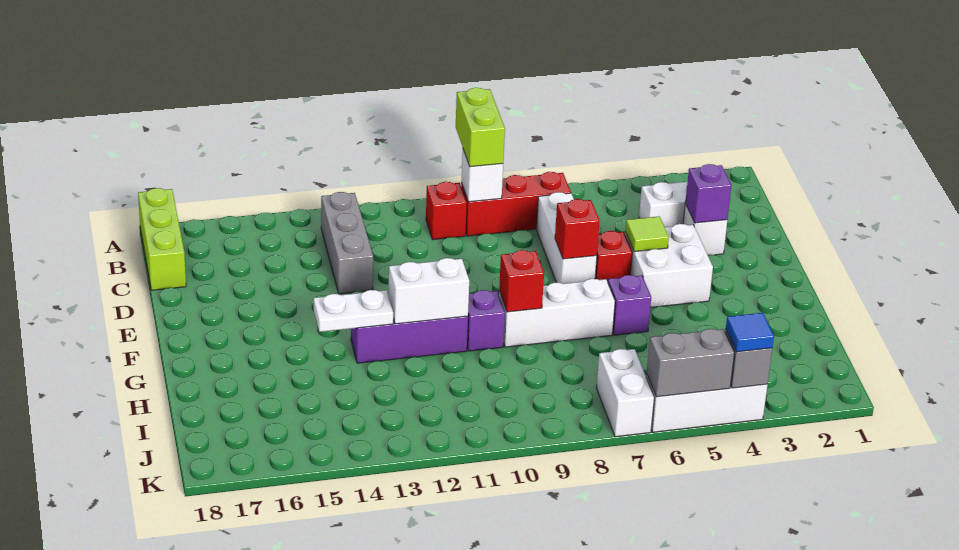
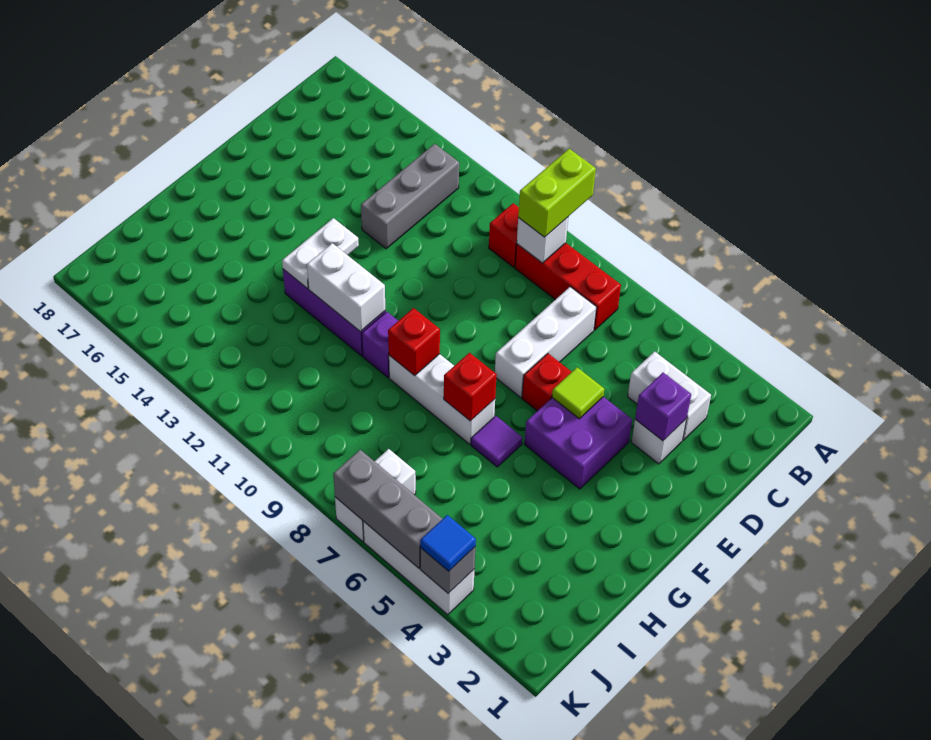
lime 1x3 brick [138,188,186,290] -> none
white 2x2 brick [625,224,713,307] -> purple 2x2 brick [524,397,632,489]
red 1x1 brick [555,199,600,259] -> red 1x1 brick moved to [444,353,497,421]
purple 1x1 brick [608,275,651,335] -> purple 1x1 tile [471,416,522,467]
white 1x2 plate [314,290,393,332] -> white 1x2 plate turned to [282,218,359,288]
grey 1x2 brick [647,329,735,397] -> grey 1x3 brick [333,450,442,568]

